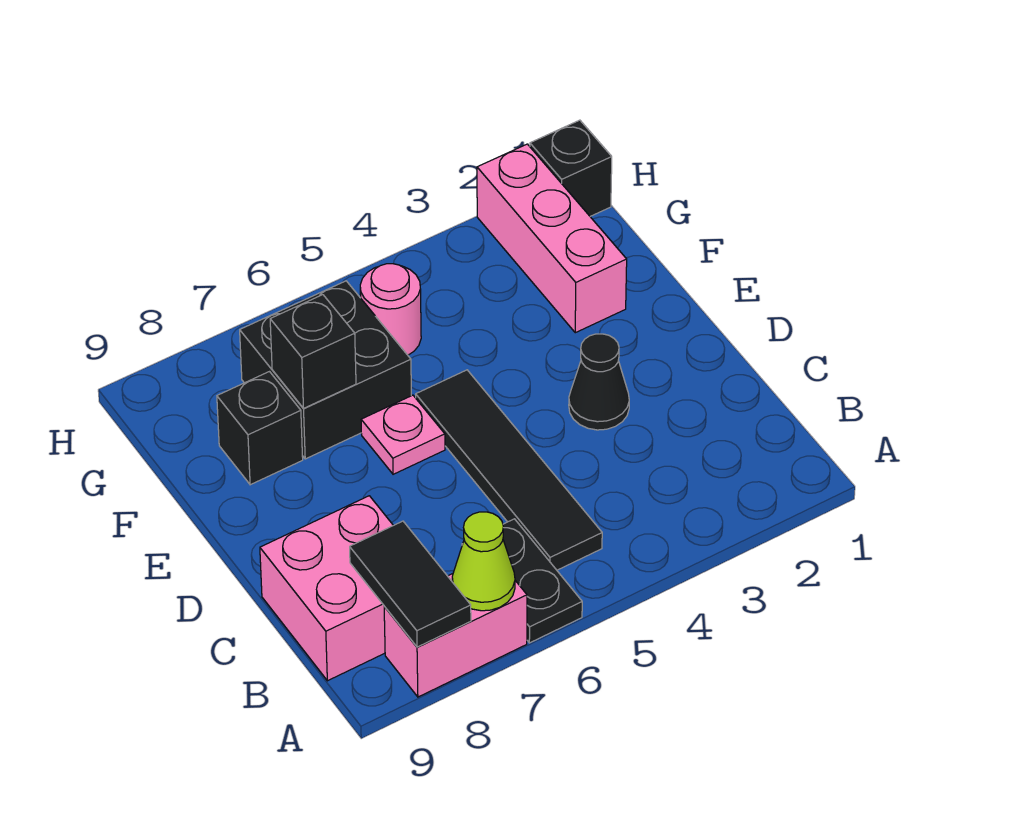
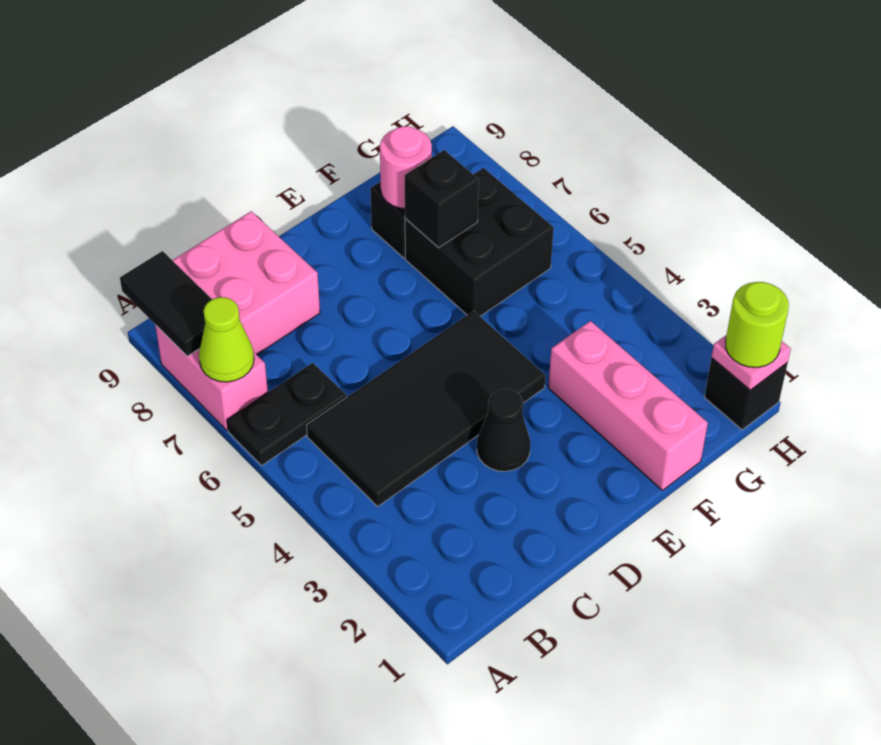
black 1x2 tile [350,521,471,647] -> black 1x2 tile turned to [120,251,212,356]
black 1x4 tile [416,370,602,570] -> black 2x4 tile [307,311,545,506]
pink 1x1 plate [361,395,445,474] -> pink 1x1 plate moved to [712,335,791,390]
pink 1x3 brick [477,144,627,333] -> pink 1x3 brick turned to [548,321,708,490]
pink 1x1 round brick [360,264,421,355] -> pink 1x1 round brick moved to [380,126,432,208]
none -> lime 1x1 round brick [726,282,789,367]

